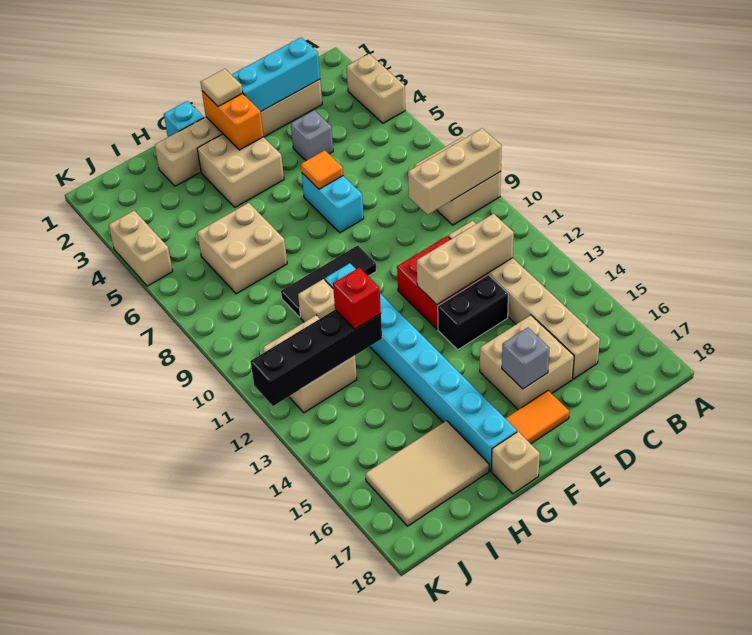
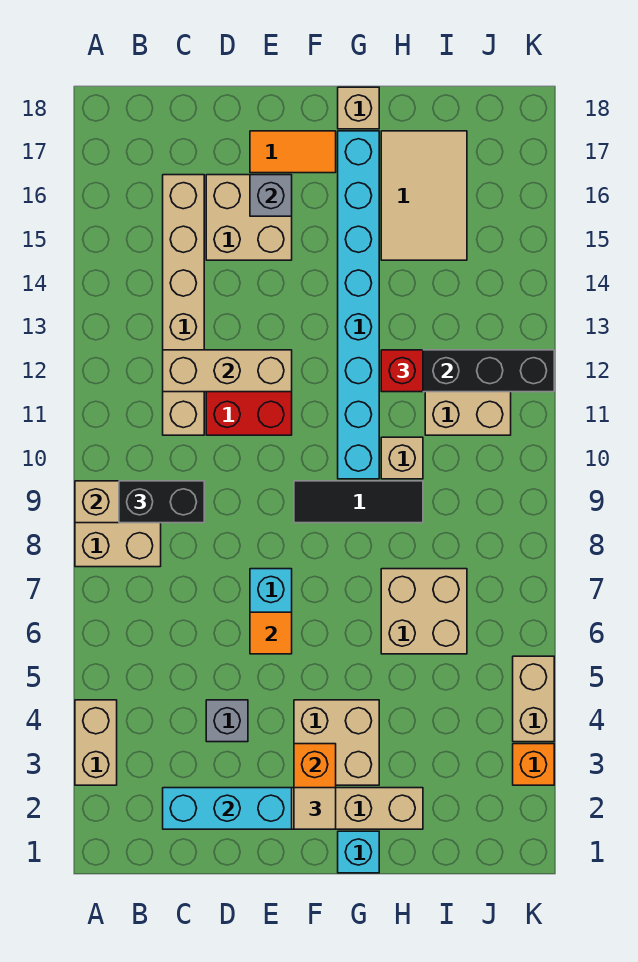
black 1x2 brick [438,275,508,350] -> black 1x2 brick moved to [119,481,204,523]
tan 2x3 tile [365,421,489,526] -> tan 2x3 tile turned to [381,131,467,260]
none -> orange 1x1 brick [513,744,554,785]

